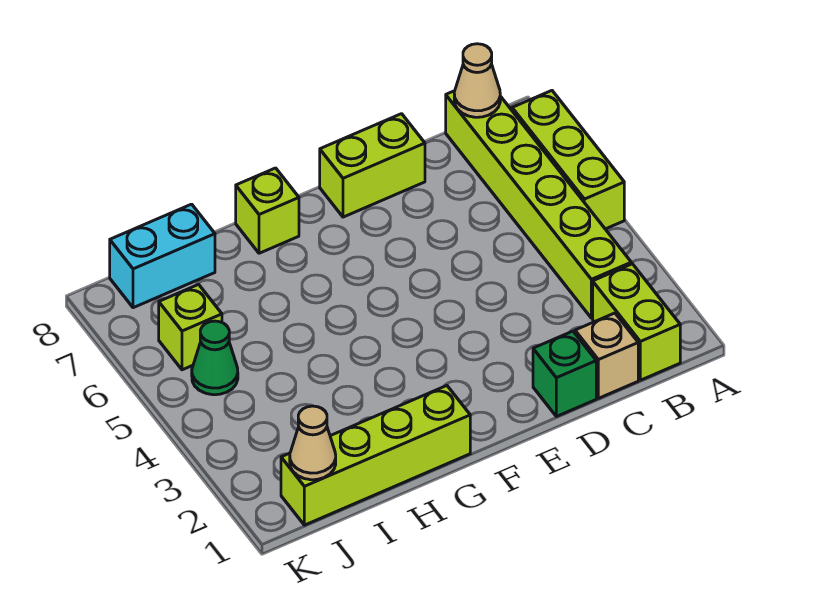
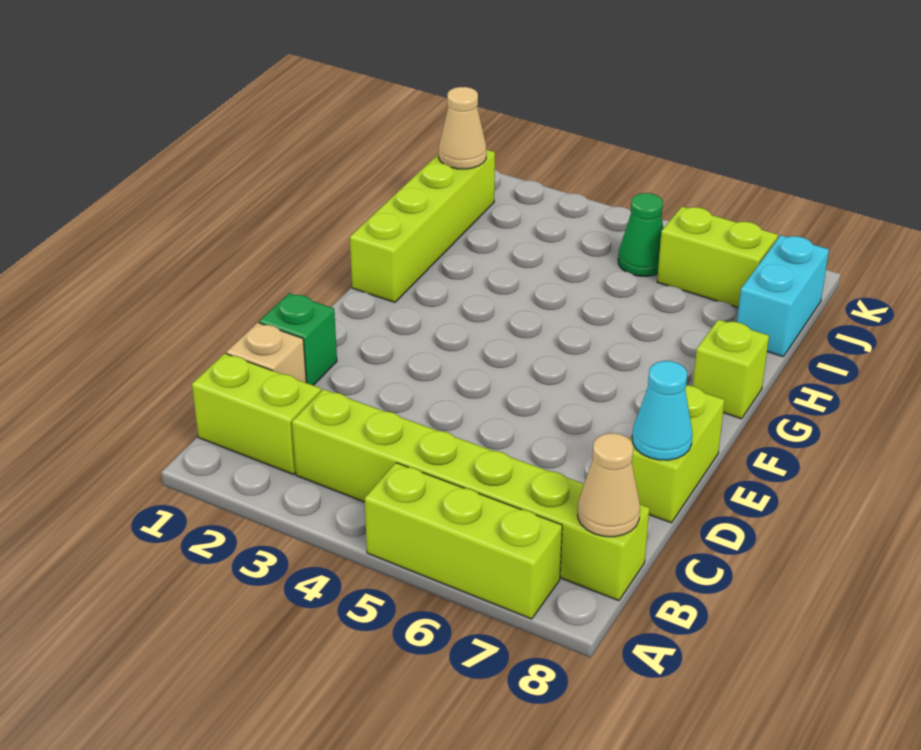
none -> cyan 1x1 cone [632,361,692,460]
lime 1x1 brick [159,285,222,370] -> lime 1x2 brick [657,207,778,308]

